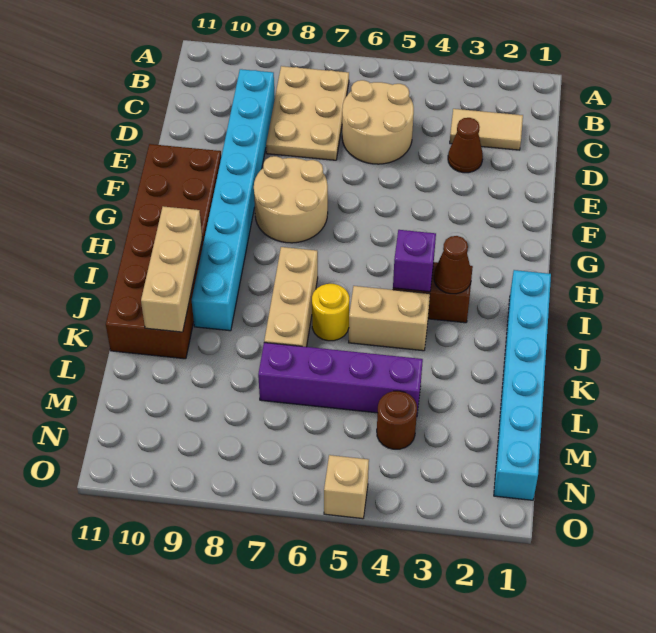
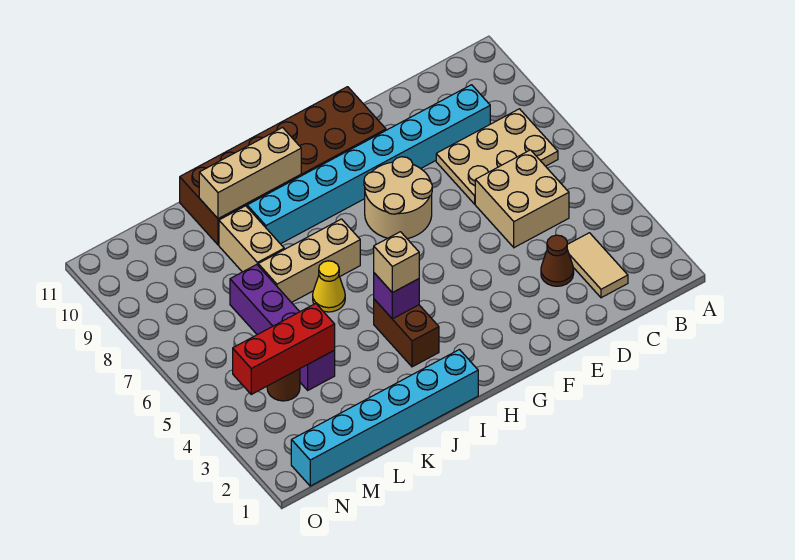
tan 2x2 round brick [342,80,414,164] -> tan 2x2 brick [475,150,569,248]
brown 1x1 cone [434,236,472,294] -> none
tan 1x2 brick [349,286,430,351] -> tan 1x2 brick moved to [219,206,284,272]
yellow 1x1 round brick [312,284,349,341] -> yellow 1x1 cone [313,261,345,312]
none -> red 1x3 brick [233,303,335,394]
tan 1x1 brick [324,455,369,519] -> tan 1x1 brick moved to [374,232,419,293]

